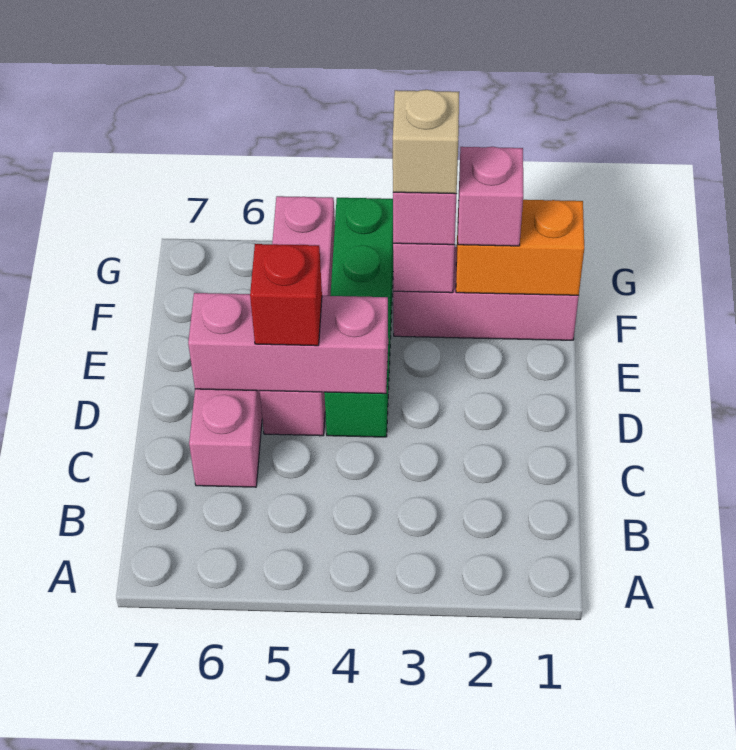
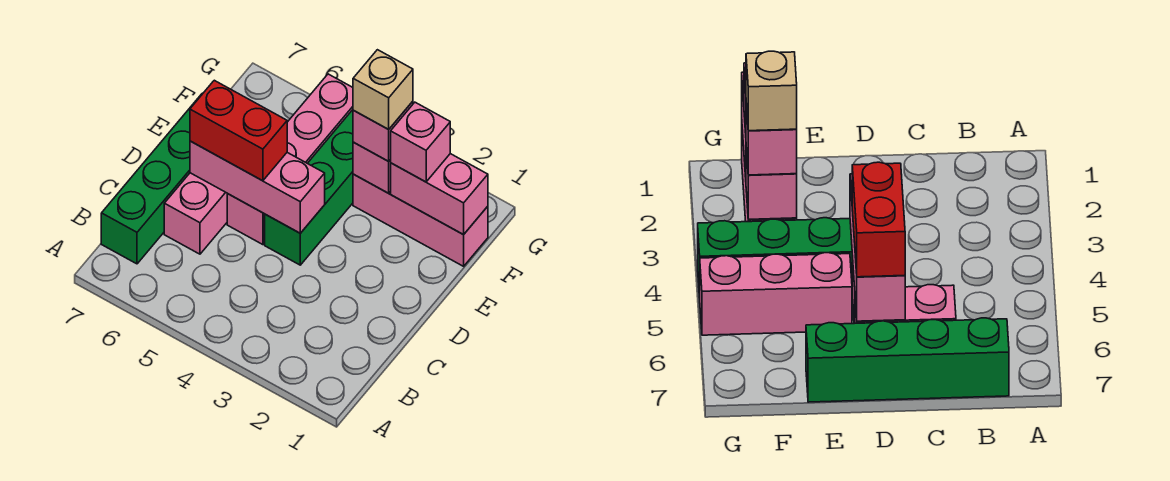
none -> green 1x4 brick [101,93,203,264]
red 1x1 brick [250,244,322,346] -> red 1x2 brick [190,80,287,181]
orange 1x2 brick [456,199,584,295] -> pink 1x2 brick [391,154,488,235]

